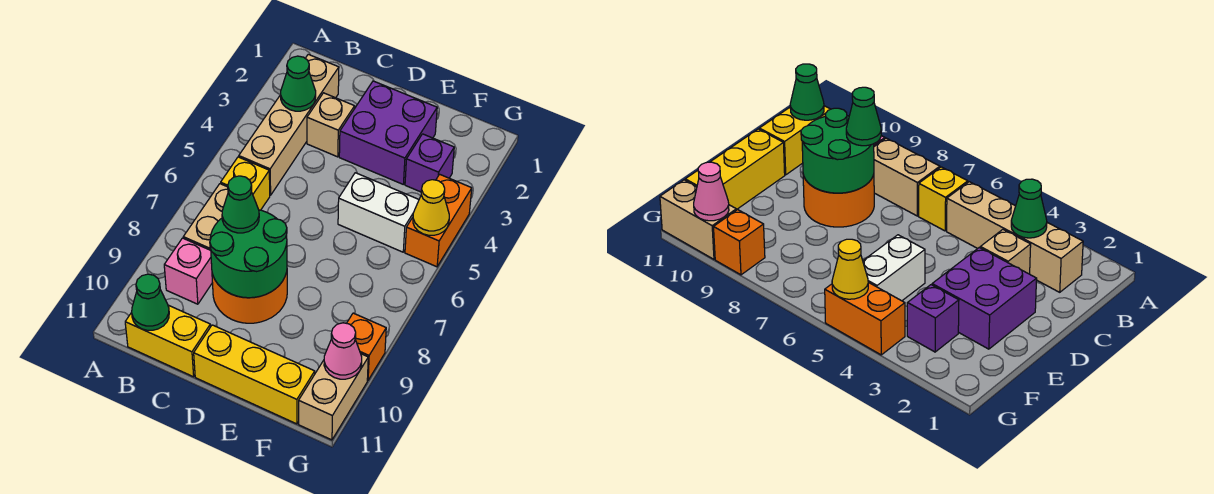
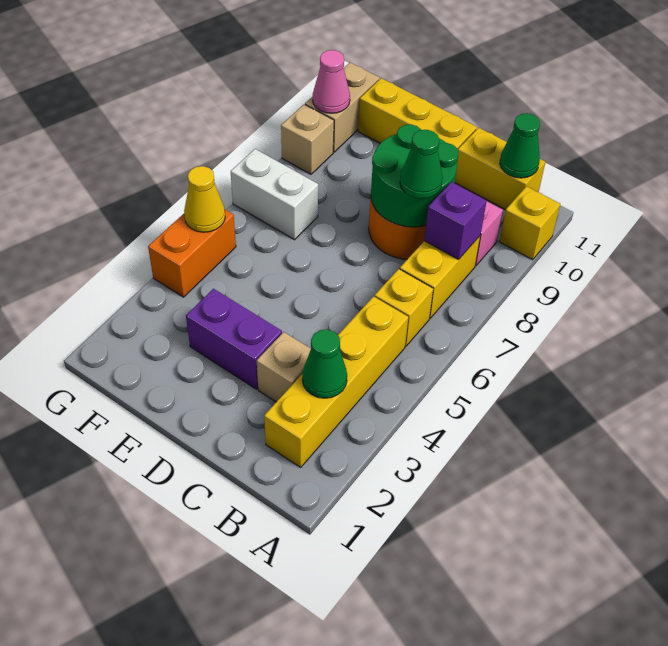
none -> yellow 1x1 brick [499,186,560,260]
tan 1x4 brick [239,54,339,195] -> yellow 1x4 brick [264,296,408,467]
tan 1x2 brick [183,184,228,250] -> yellow 1x2 brick [400,236,480,318]
purple 2x2 brick [339,81,437,184] -> purple 1x2 brick [186,289,282,389]
white 1x2 brick [338,173,419,252] -> white 1x2 brick moved to [231,149,318,240]
purple 1x1 brick [405,134,454,192] -> purple 1x1 brick moved to [424,182,487,259]
orange 1x1 brick [347,313,386,380] -> tan 1x1 brick [281,104,334,174]

